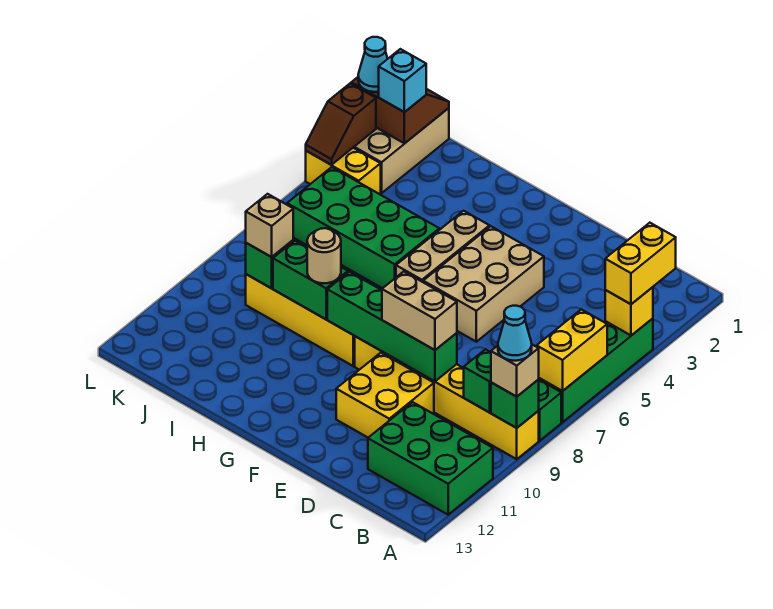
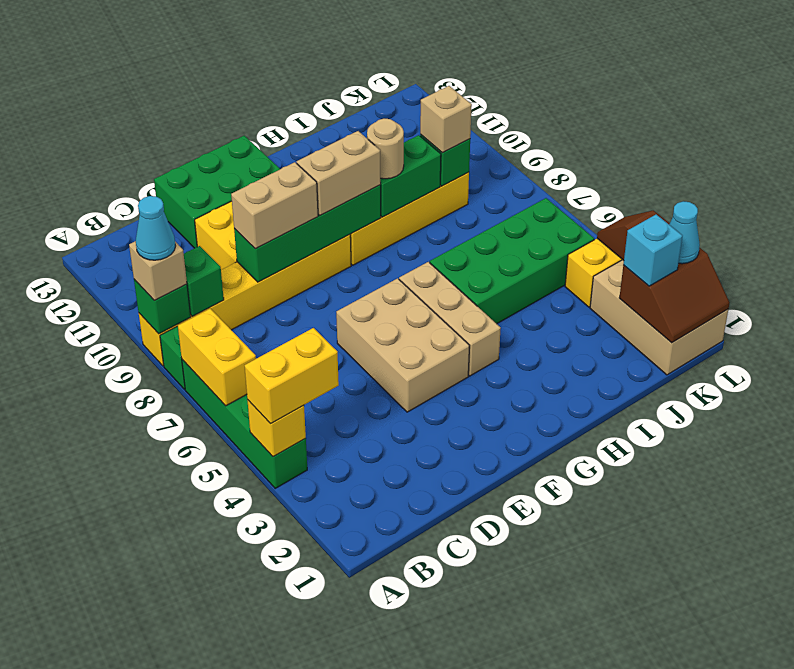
yellow 1x2 brick [605,223,676,304] -> yellow 1x2 brick turned to [245,328,339,424]
green 2x3 brick [368,402,493,515] -> green 2x3 brick moved to [154,136,280,248]
none -> tan 1x2 brick [297,131,381,215]

